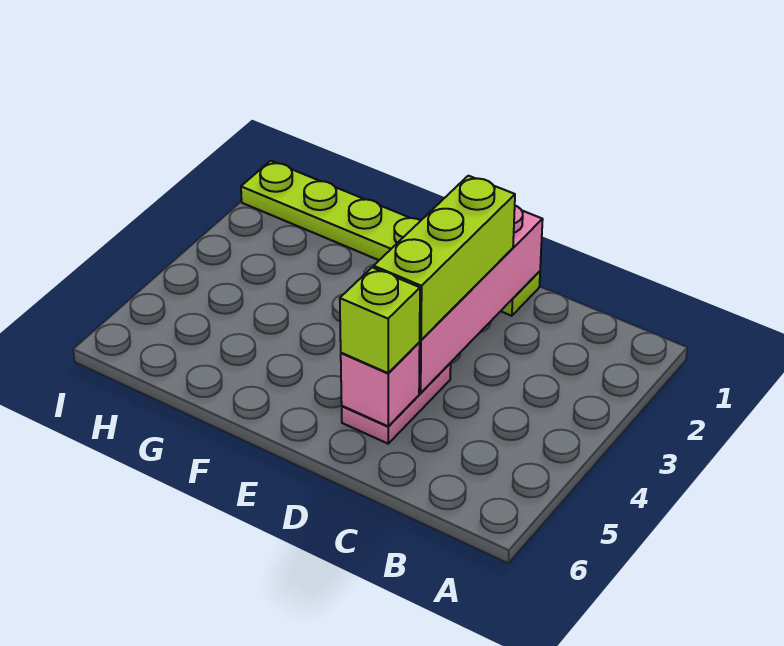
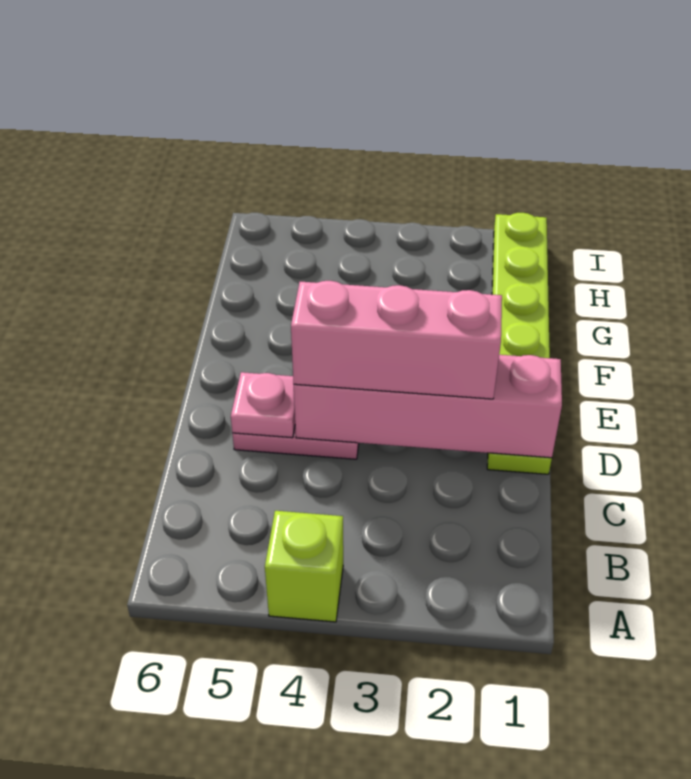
lime 1x3 brick [374,176,515,340] -> pink 1x3 brick [291,281,502,399]
pink 1x1 brick [341,343,420,426] -> pink 1x1 plate [231,372,295,438]
lime 1x1 brick [340,267,420,373] -> lime 1x1 brick moved to [265,511,343,622]

